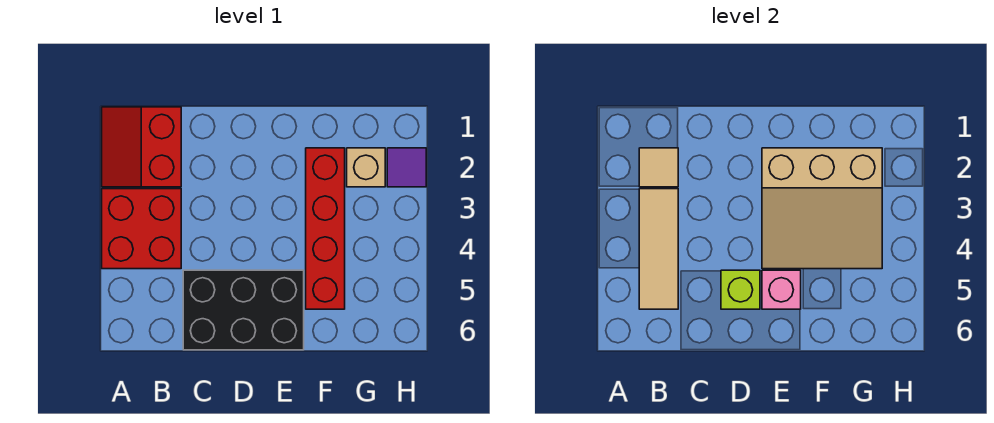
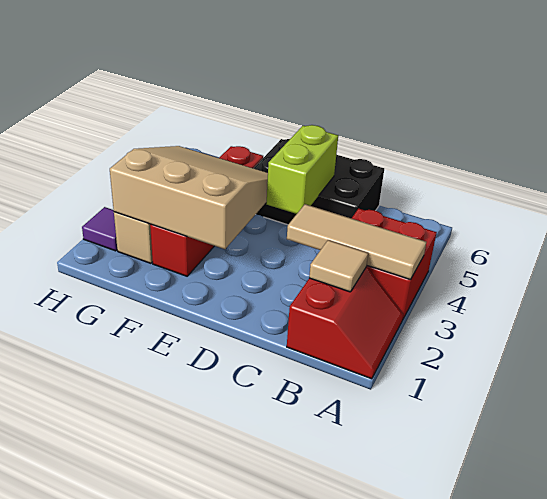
tan 1x3 tile [639,189,678,309] -> tan 1x3 tile turned to [287,204,426,280]
lime 1x1 brick [721,270,760,309] -> lime 1x2 brick [267,125,338,214]
pink 1x1 brick [762,270,801,309] -> none

